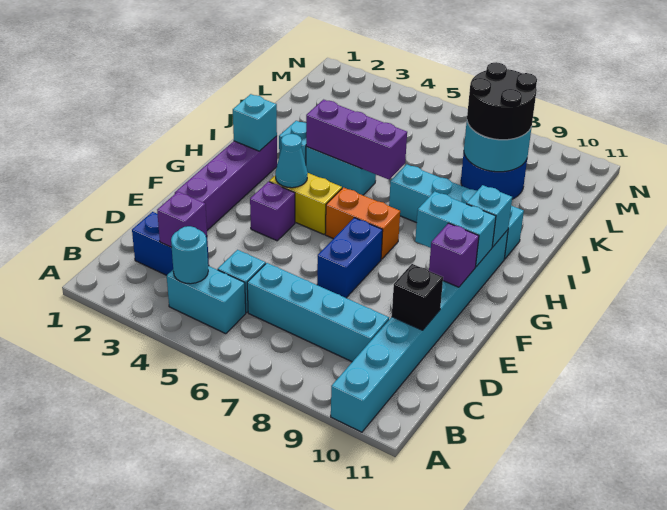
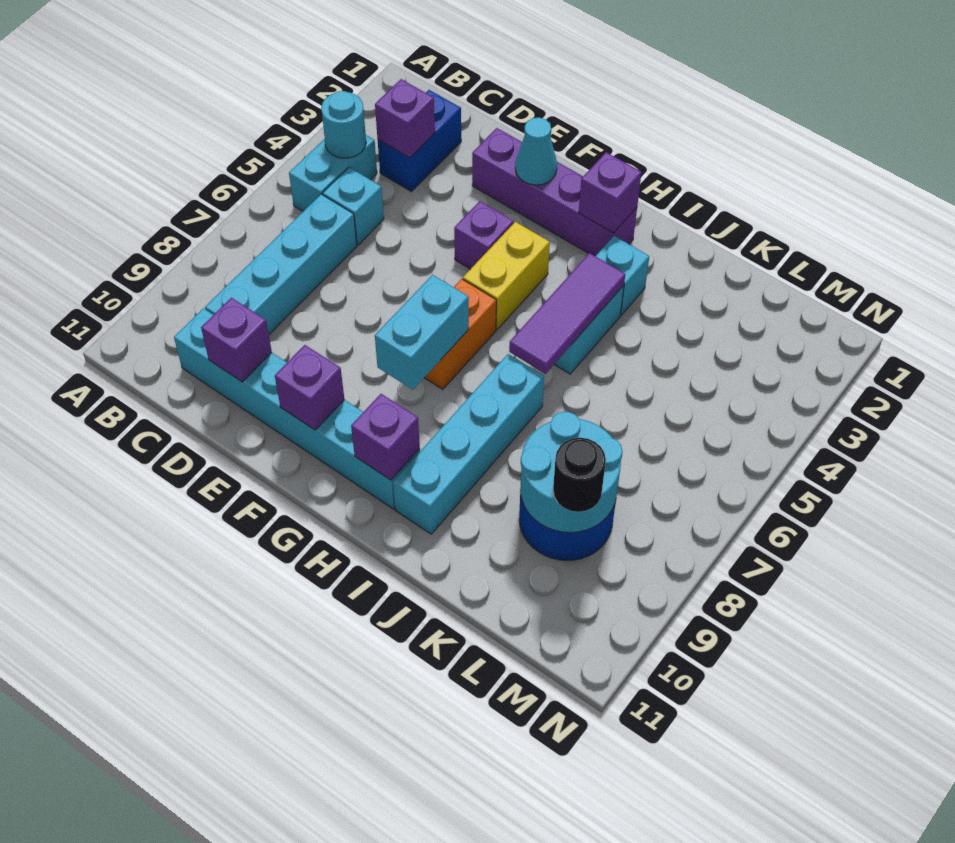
cyan 1x8 brick [331,230,508,432] -> cyan 1x6 brick [174,308,420,509]
black 1x1 brick [392,264,443,330] -> purple 1x1 brick [201,298,272,382]
blue 1x2 brick [317,218,383,298] -> none
cyan 1x1 cone [275,134,308,188] -> cyan 1x1 cone moved to [515,118,557,185]
cyan 1x2 brick [415,191,496,267] -> cyan 1x2 brick moved to [375,275,469,390]
cyan 1x1 brick [233,94,277,151] -> purple 1x1 brick [579,152,642,233]
cyan 1x1 brick [466,185,512,247] -> purple 1x1 brick [351,394,420,480]
purple 1x3 brick [306,100,407,179] -> purple 1x3 tile [509,253,625,374]
black 2x2 round brick [467,62,537,140] -> black 1x1 round brick [553,438,606,512]

